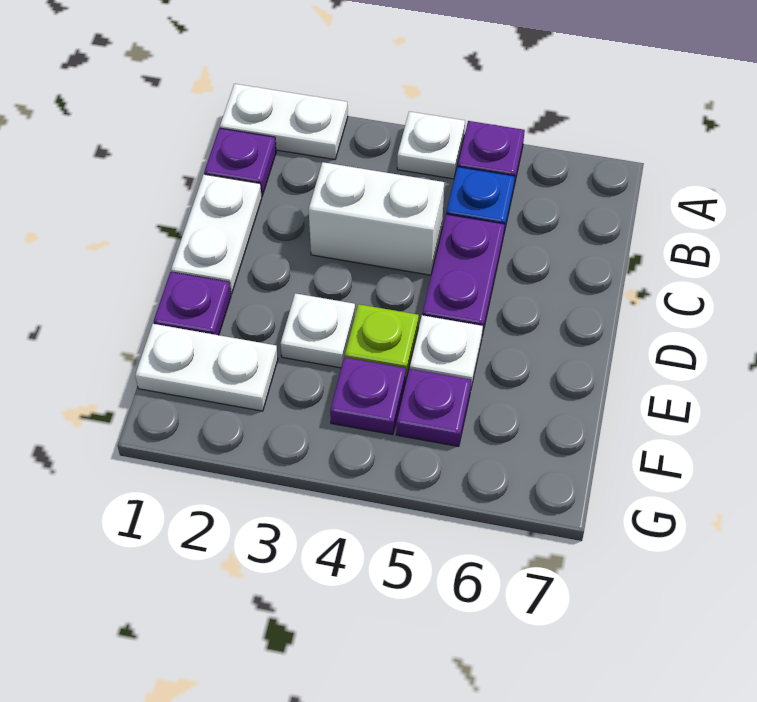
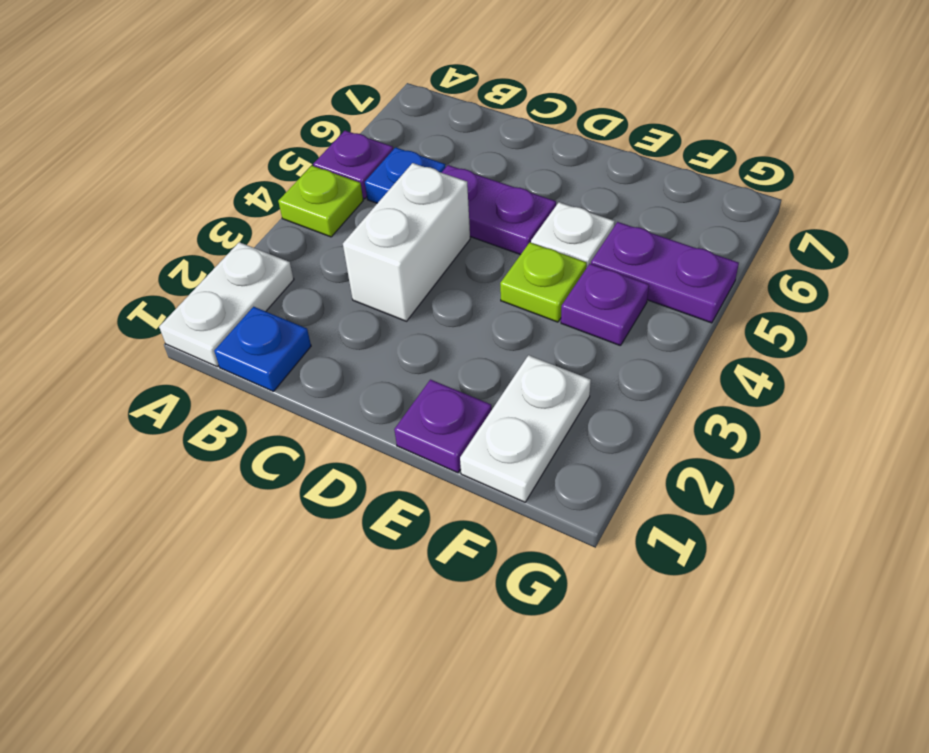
white 1x1 plate [397,111,465,179] -> lime 1x1 plate [278,166,363,237]
purple 1x1 plate [204,128,276,196] -> blue 1x1 plate [214,307,311,391]
white 1x2 plate [171,174,262,294] -> none
white 1x1 plate [280,293,355,368] -> none
purple 1x1 plate [396,369,471,446] -> purple 1x2 plate [591,222,739,323]

